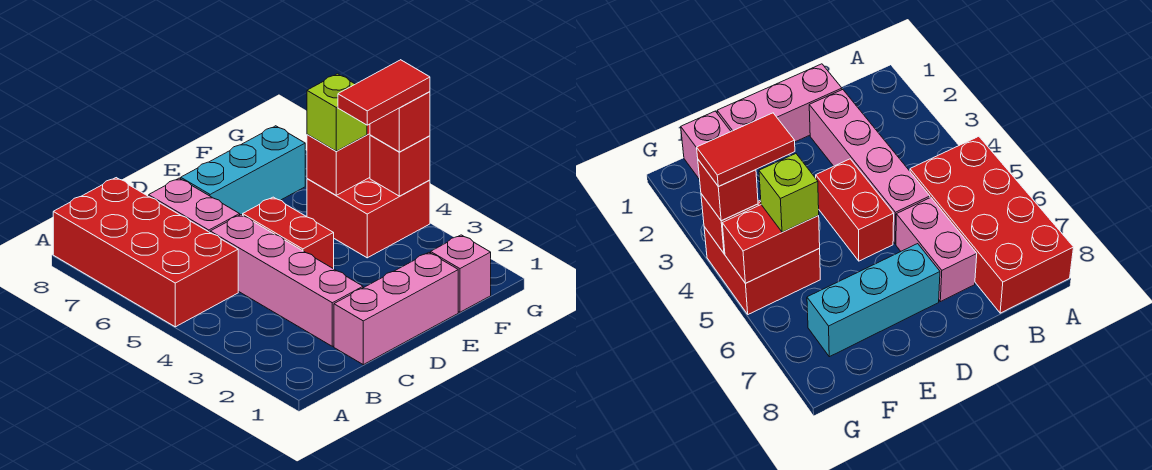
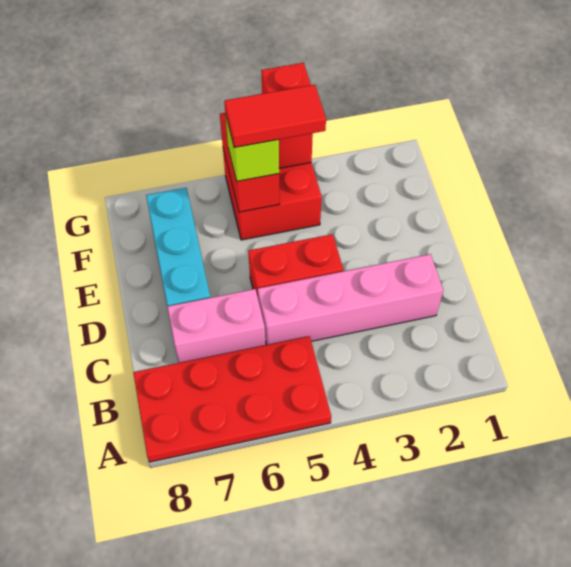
red 2x4 brick [53,178,238,327] -> red 2x4 plate [133,336,331,462]
pink 1x3 brick [334,253,458,365] -> none
pink 1x1 brick [431,235,491,312] -> none
red 1x2 tile [338,60,430,125] -> red 1x2 tile turned to [224,85,326,148]

